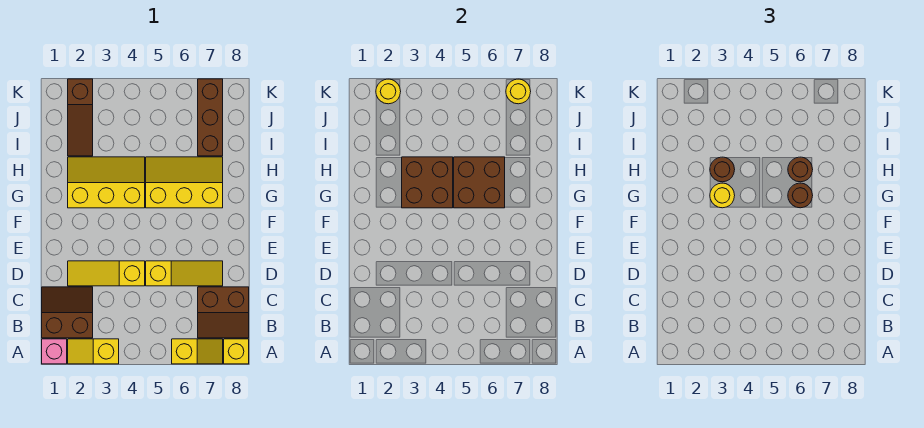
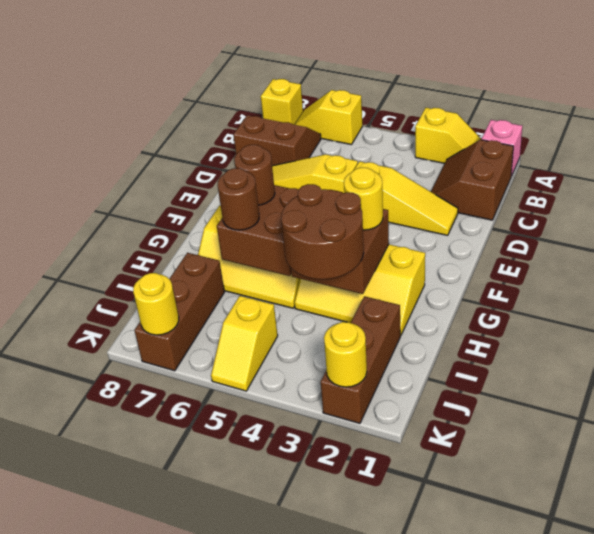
brown 2x2 slope [42,287,93,338] -> brown 2x2 slope turned to [431,140,513,220]
brown 1x1 round brick [710,157,735,182] -> brown 2x2 round brick [281,184,364,280]
brown 1x3 slope [68,79,93,156] -> brown 1x3 brick [321,296,400,423]
none -> yellow 1x2 slope [211,296,278,391]

